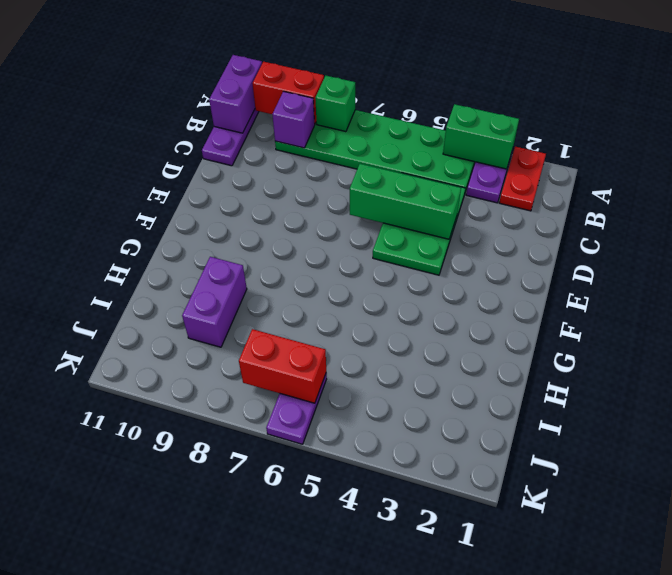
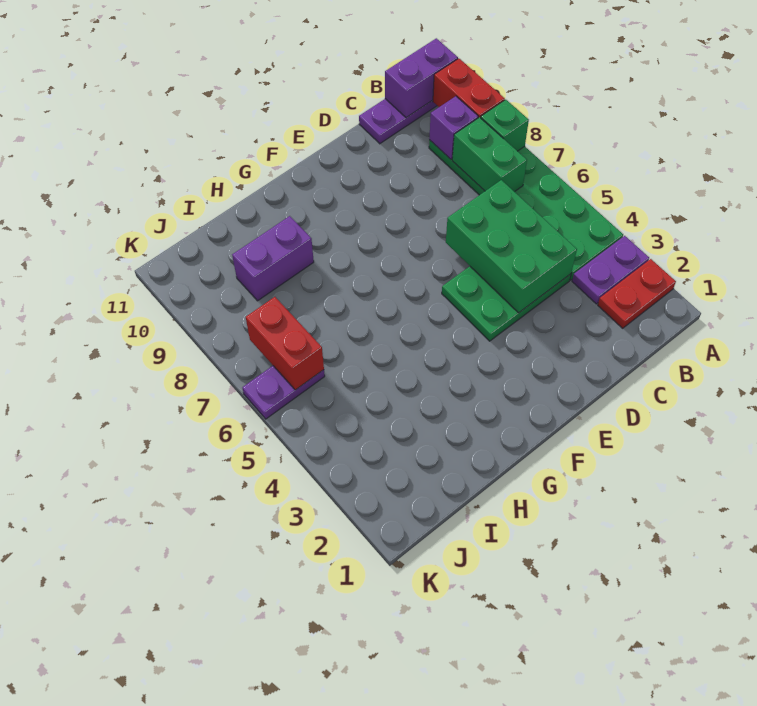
green 1x2 brick [443,104,519,169] -> green 1x2 brick moved to [452,117,527,192]
green 1x3 brick [350,164,461,239] -> green 2x3 brick [446,180,577,313]

